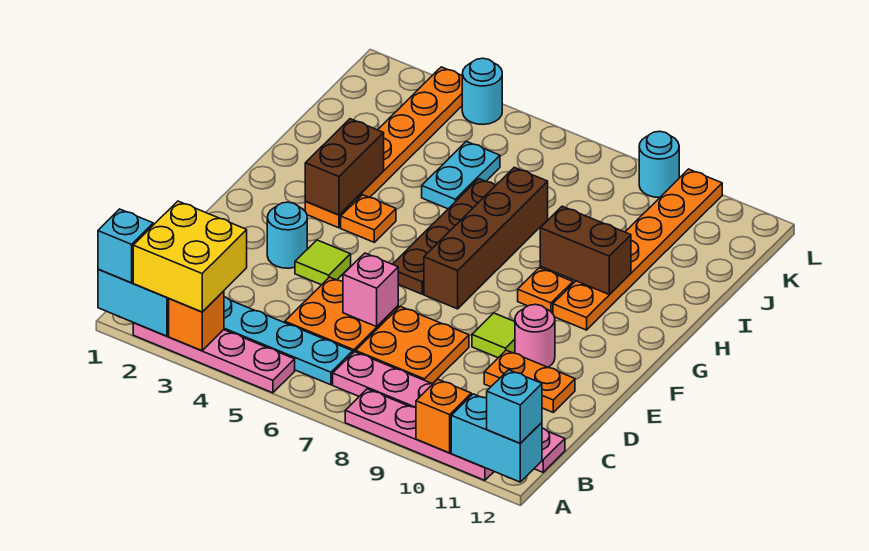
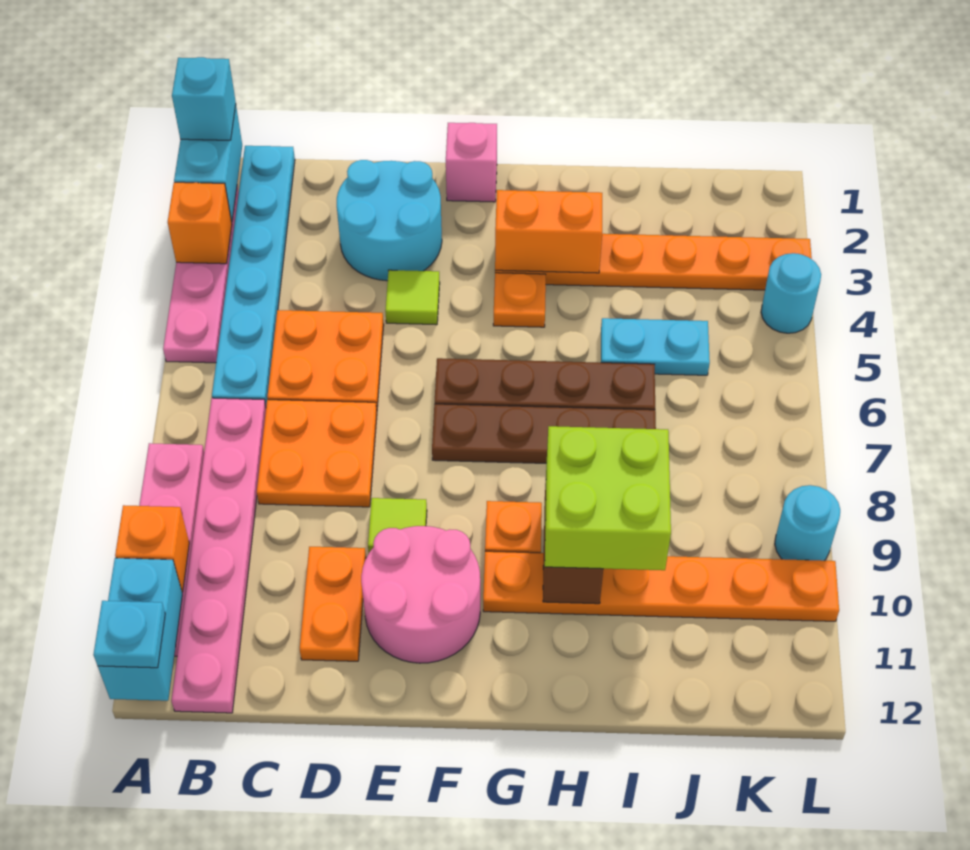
yellow 2x2 brick [133,201,247,312] -> none
cyan 1x1 brick [487,370,542,443] -> cyan 1x1 plate [93,601,165,668]
pink 1x1 brick [343,253,398,327] -> pink 1x1 brick moved to [446,123,497,202]
cyan 1x1 round brick [267,202,307,268] -> cyan 2x2 round brick [337,160,442,281]
pink 1x1 round brick [515,304,555,367] -> pink 2x2 round brick [361,526,480,663]
brown 1x4 brick [424,167,548,309] -> brown 1x4 plate [432,404,656,463]
brown 1x2 brick [305,119,384,215] -> orange 1x2 brick [495,190,602,273]
none -> lime 2x2 brick [545,426,671,570]

